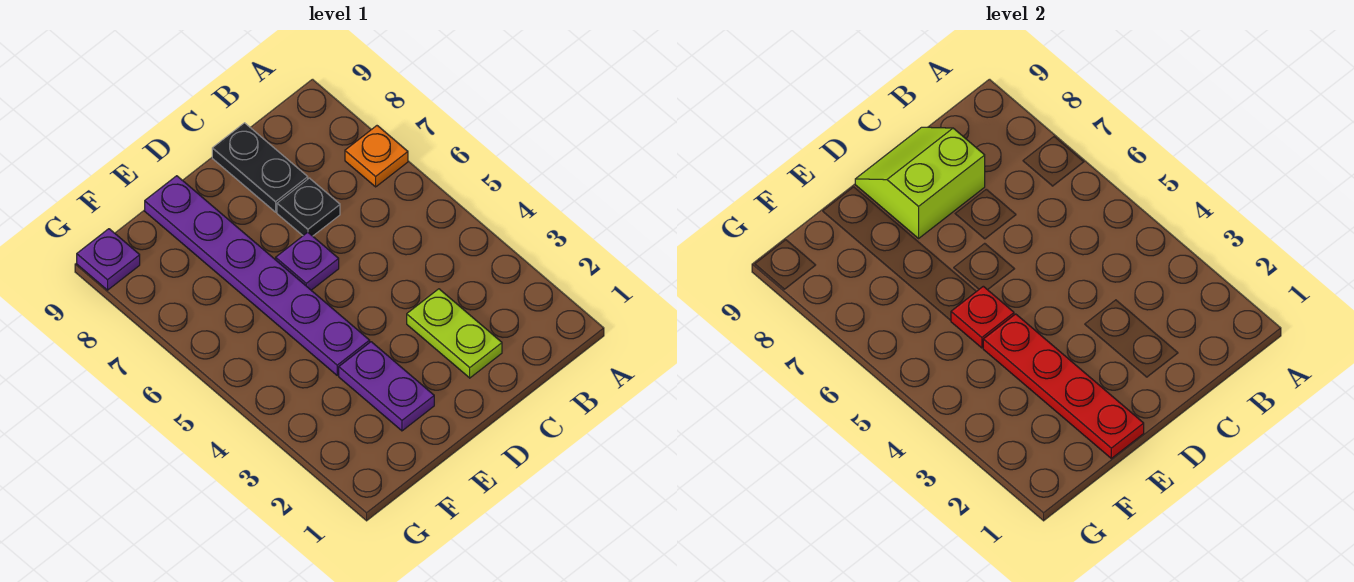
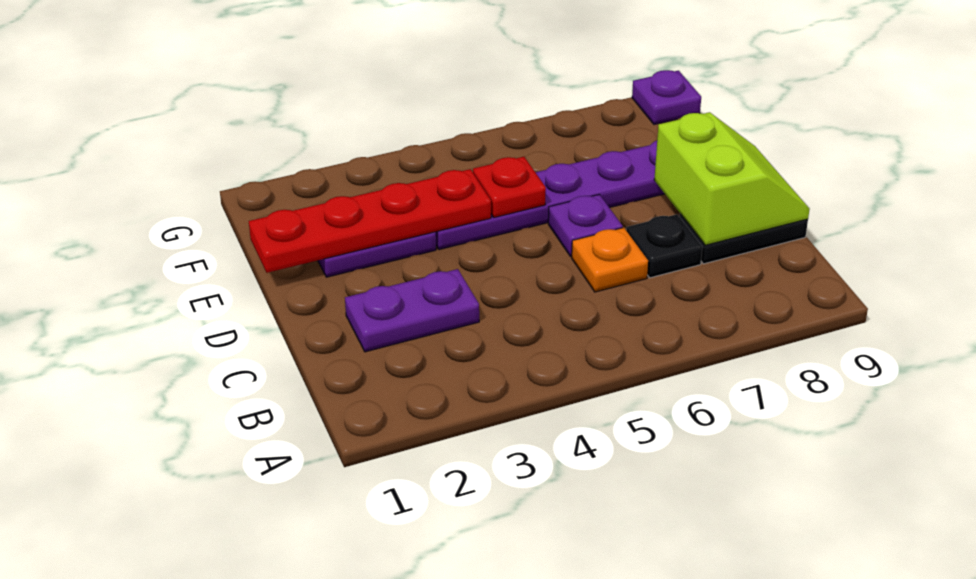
orange 1x1 plate [345,126,408,187] -> orange 1x1 plate moved to [572,228,648,292]
lime 1x2 plate [407,289,502,378] -> purple 1x2 plate [345,269,479,352]

